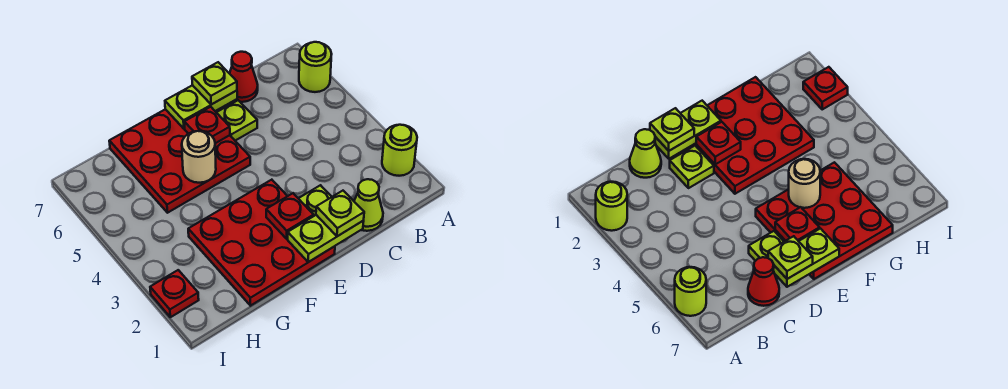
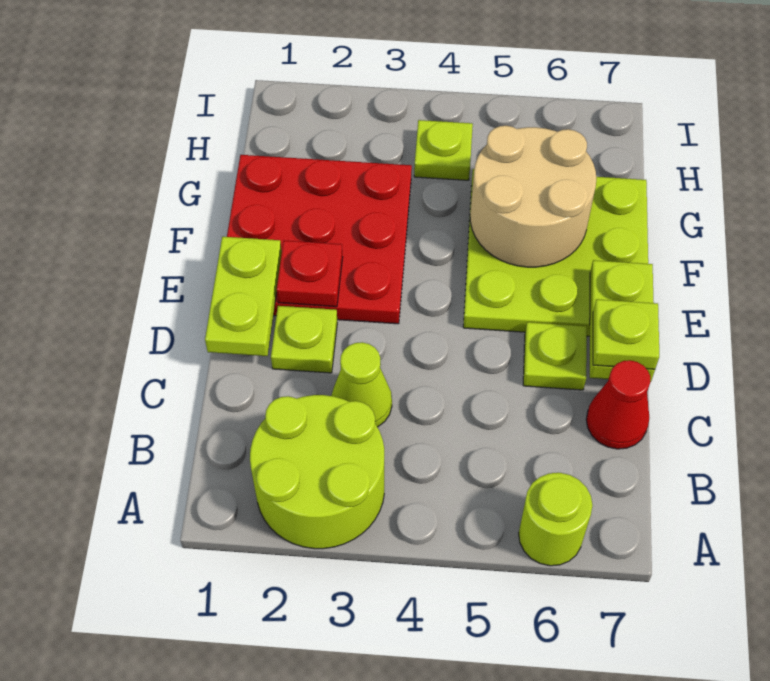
lime 1x1 round brick [382,125,417,176] -> lime 2x2 round brick [250,395,384,549]
lime 1x1 cone [354,179,383,231] -> lime 1x1 cone moved to [331,342,392,427]
lime 1x1 plate [316,191,364,236] -> lime 1x1 plate moved to [414,120,473,180]
red 3x3 plate [109,109,250,213] -> lime 3x3 plate [463,169,648,336]
red 1x1 plate [184,107,230,143] -> none
tan 1x1 round brick [182,131,216,183] -> tan 2x2 round brick [470,126,596,267]
red 1x1 plate [150,270,199,317] -> none

